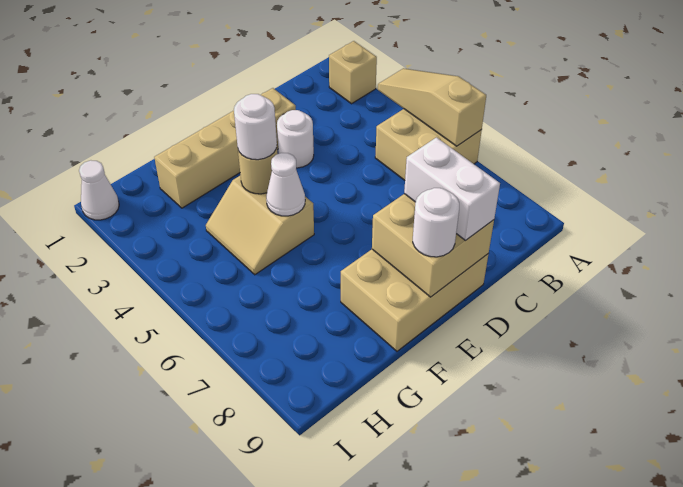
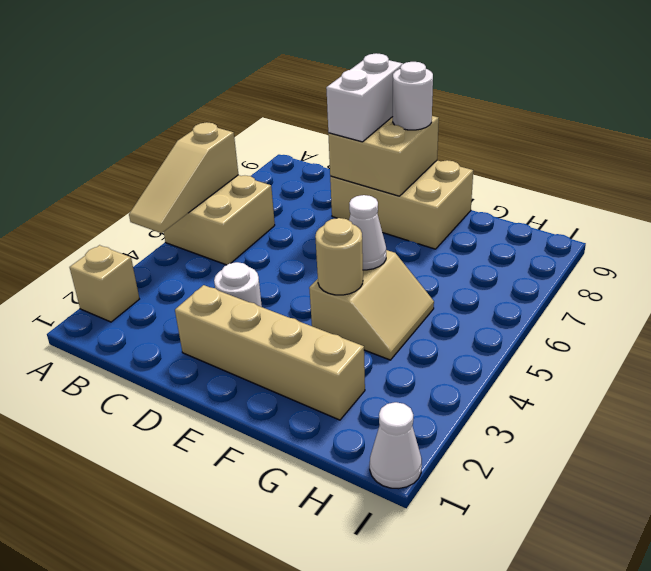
white 1x1 round brick [234,94,277,160] -> none

